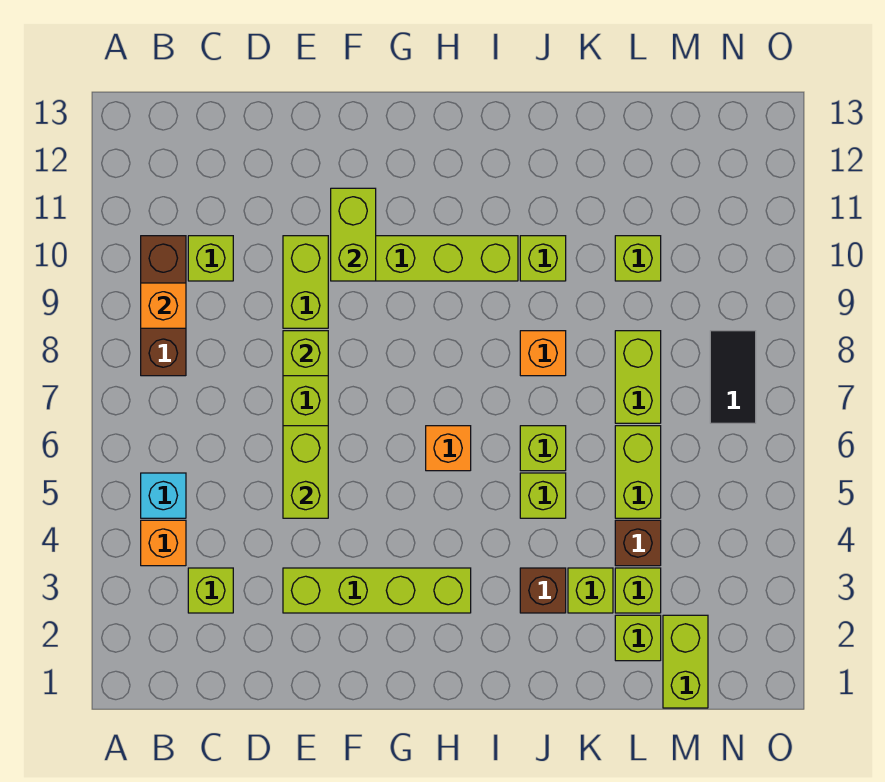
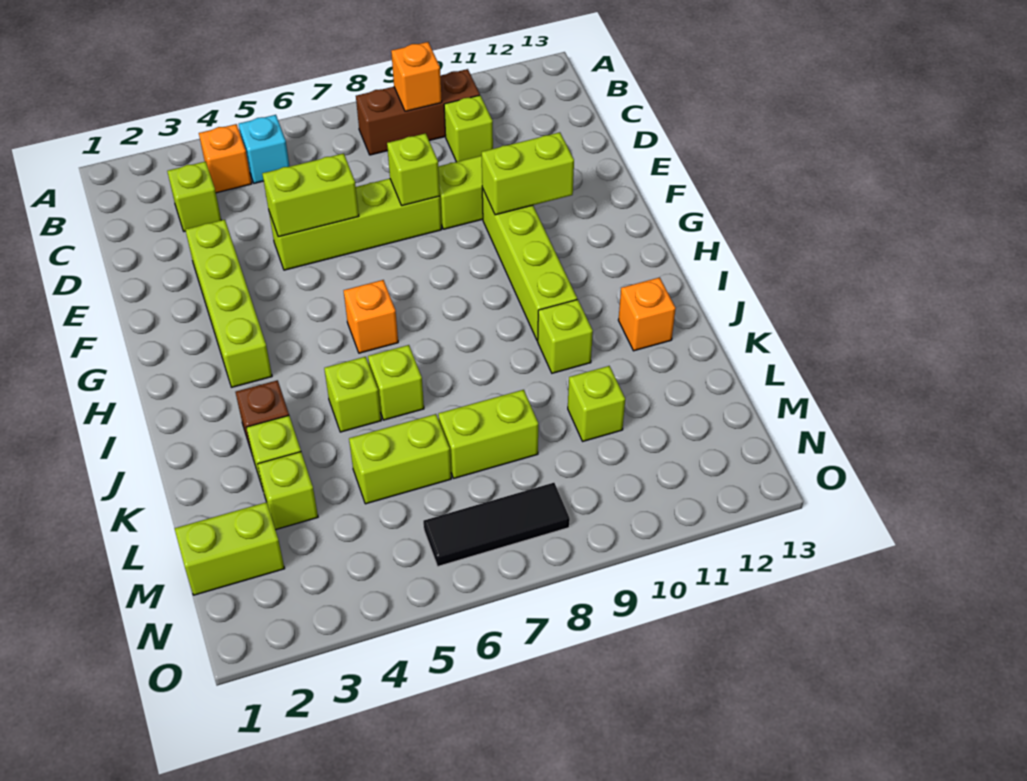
orange 1x1 brick [520,331,566,376] -> orange 1x1 brick moved to [618,277,676,351]
lime 1x1 brick [615,615,661,661] -> none
brown 1x1 brick [615,520,661,566] -> none
black 1x2 tile [710,331,756,423] -> black 1x3 tile [423,483,570,566]

